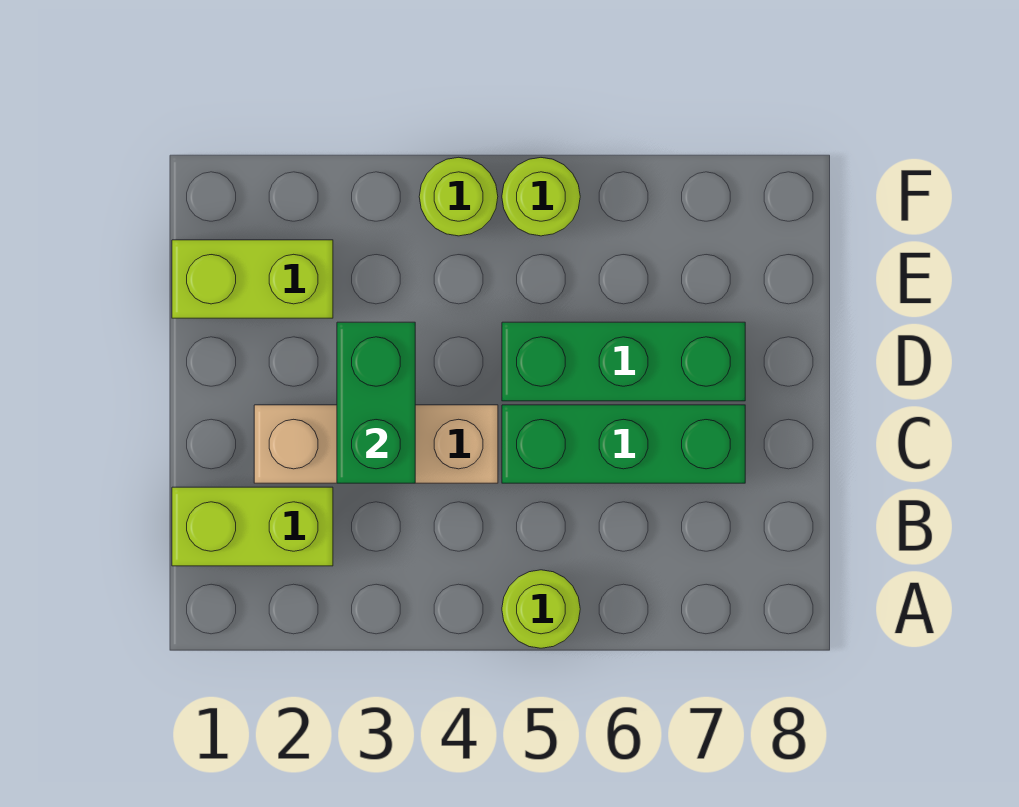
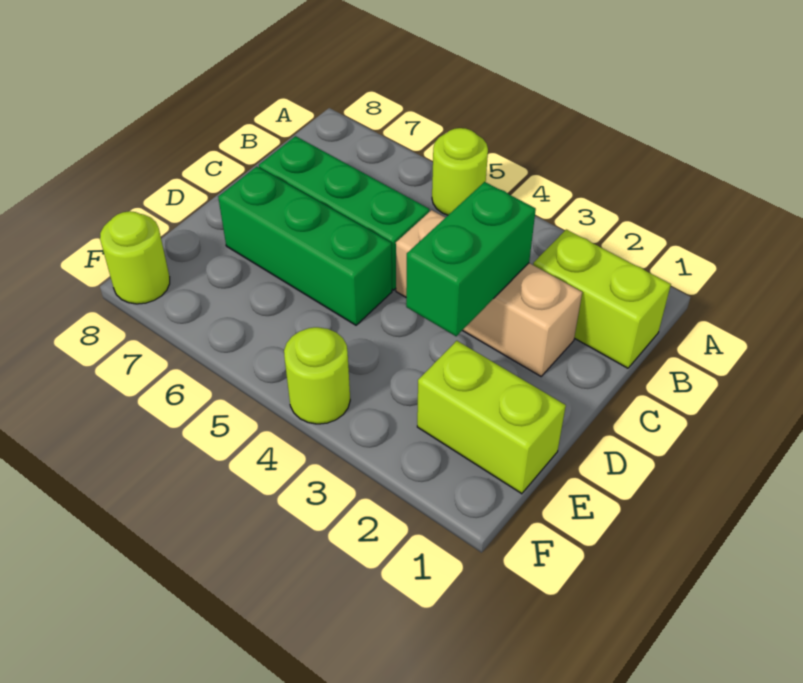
lime 1x1 round brick [502,158,580,236] -> lime 1x1 round brick moved to [100,211,170,304]

